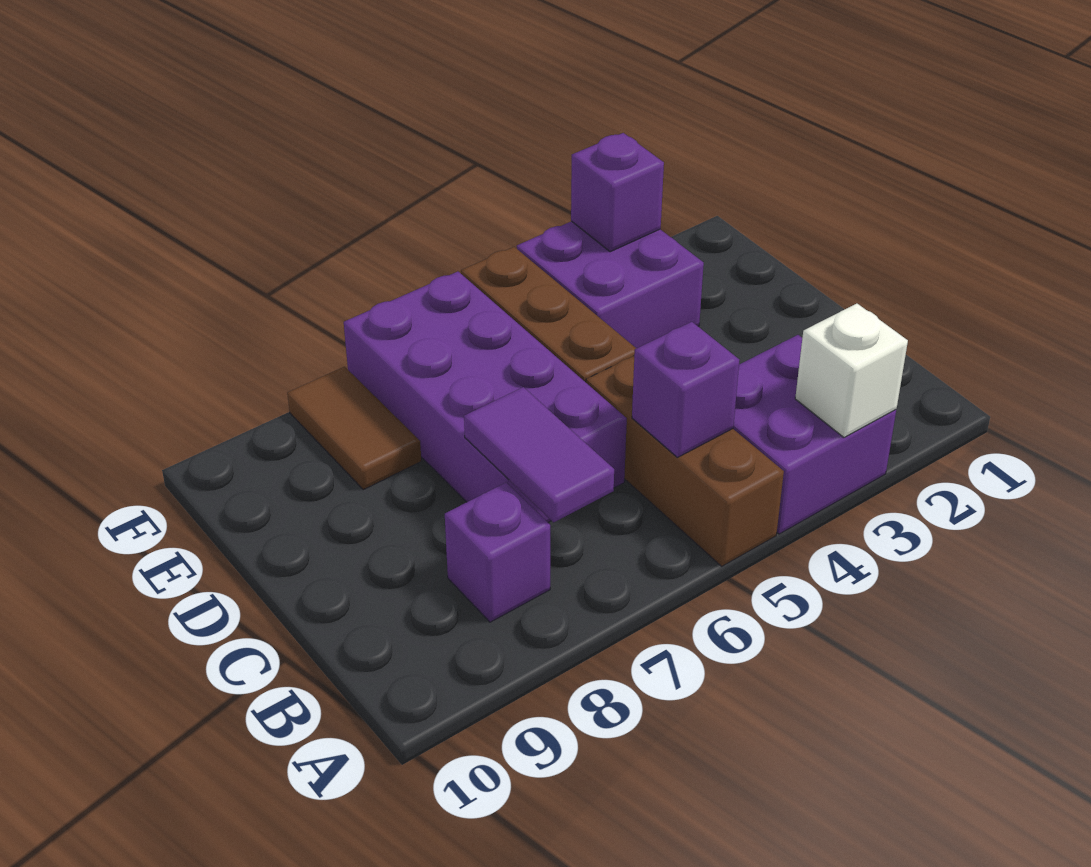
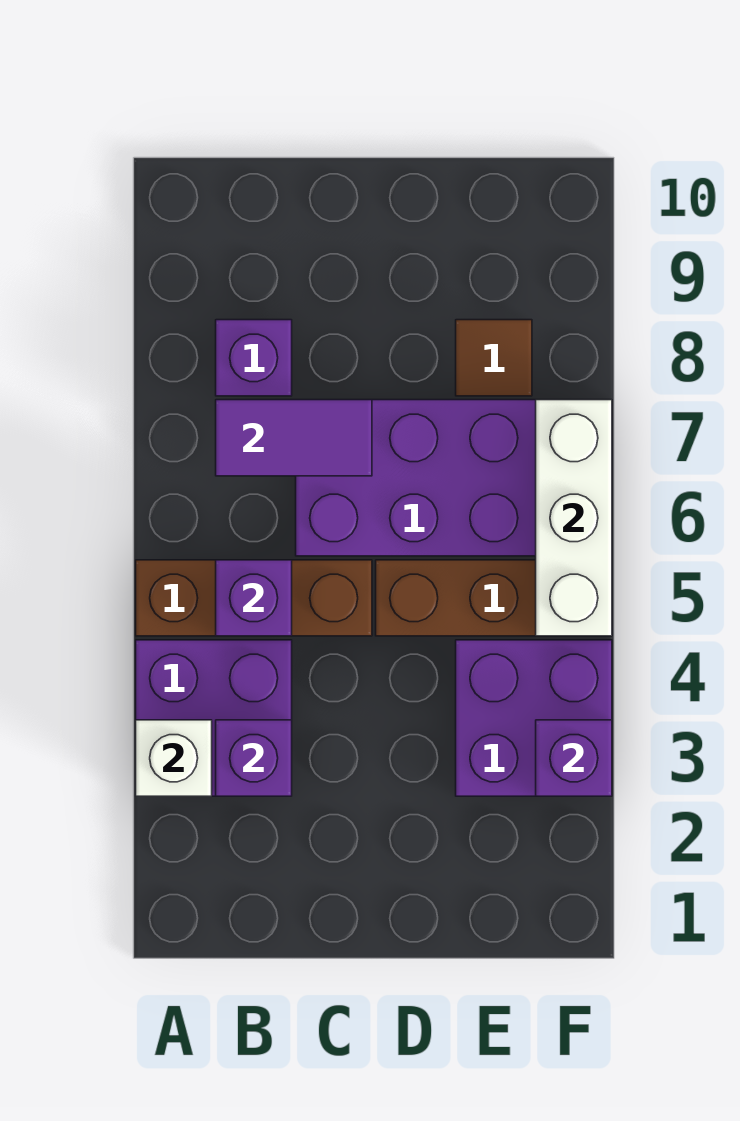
none -> purple 1x1 brick [216,720,292,796]
brown 1x2 tile [287,367,421,490] -> brown 1x1 tile [456,320,532,396]
none -> white 1x3 brick [536,400,612,636]

